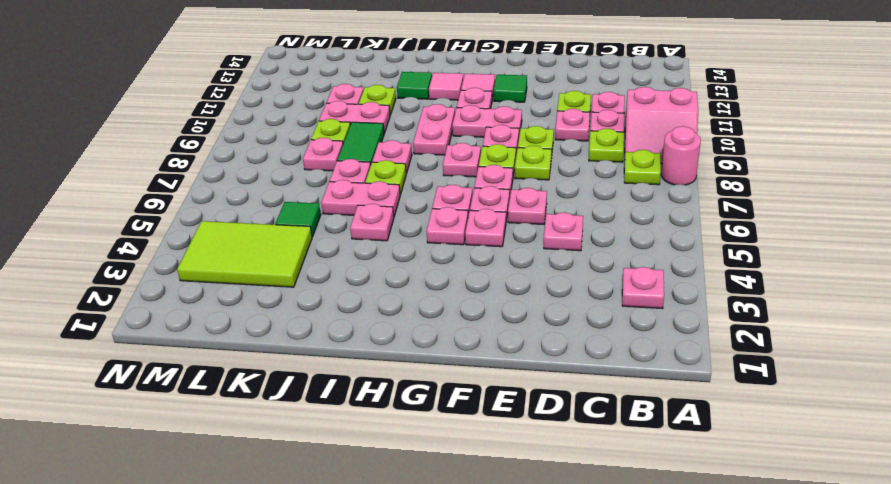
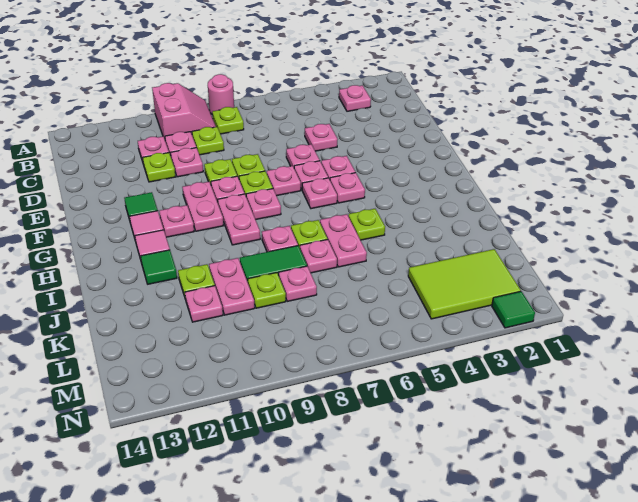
pink 1x2 plate [413,104,455,155] -> pink 1x2 plate turned to [218,194,260,245]
pink 1x1 plate [350,204,394,241] -> lime 1x1 plate [348,209,385,240]
lime 2x3 tile [177,221,312,287] -> lime 2x3 tile turned to [408,249,521,319]
green 1x1 tile [276,202,321,237] -> green 1x1 tile moved to [492,291,535,328]

